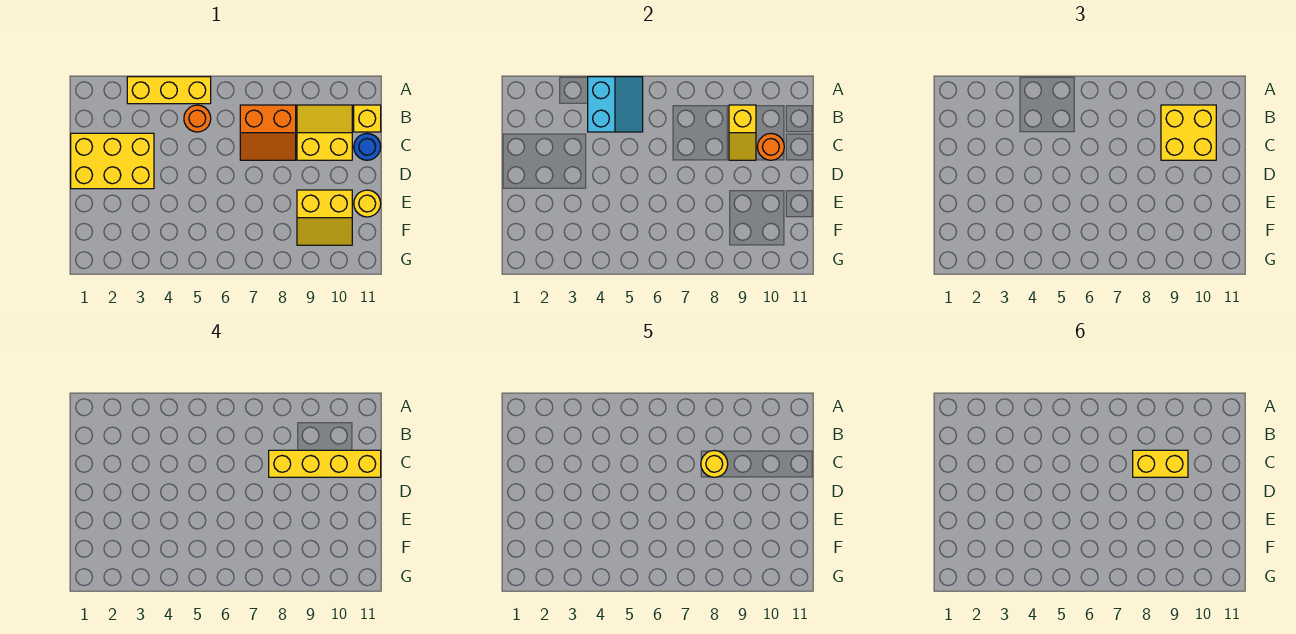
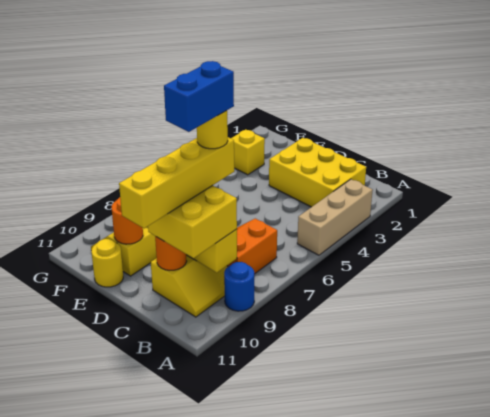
yellow 1x3 brick [127,77,211,104] -> tan 1x3 brick [297,179,373,255]
cyan 2x2 slope [588,77,643,132] -> none
orange 1x1 round brick [184,105,211,132] -> orange 1x1 round brick moved to [112,197,143,244]
yellow 1x1 brick [354,105,381,132] -> yellow 1x1 brick moved to [231,130,265,175]
yellow 2x3 brick [71,133,154,189] -> yellow 2x3 brick turned to [269,138,366,207]
yellow 1x2 brick [1133,450,1188,477] -> blue 1x2 brick [164,61,234,132]
blue 1x1 round brick [354,133,381,160] -> blue 1x1 round brick moved to [224,262,254,311]

